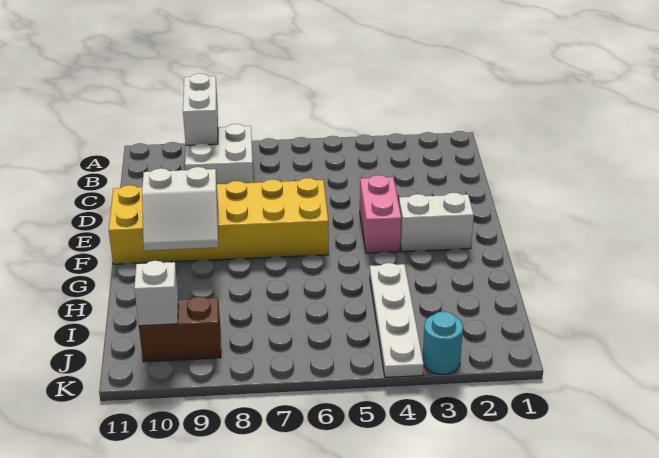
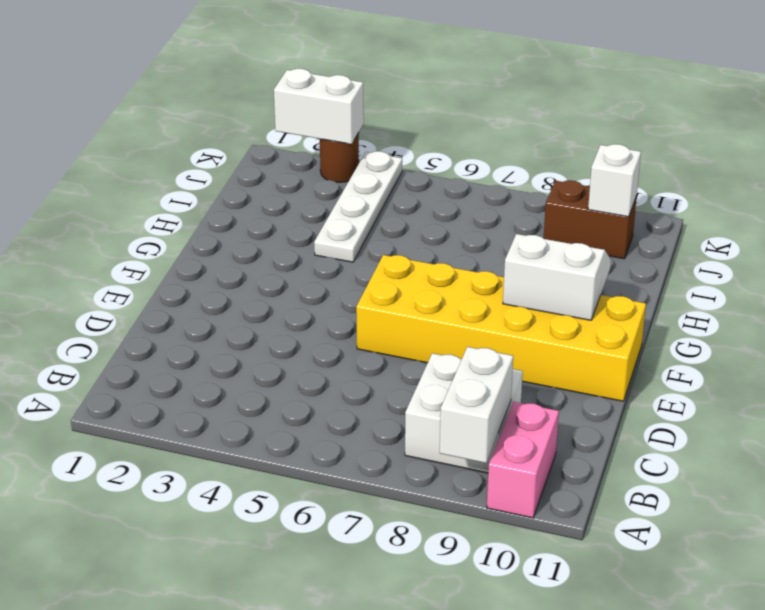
pink 1x2 brick [360,175,401,253] -> pink 1x2 brick moved to [487,402,559,518]
white 1x2 brick [399,193,474,252] -> white 1x2 brick moved to [274,69,364,144]
cyan 1x1 round brick [423,311,463,375] -> brown 1x1 round brick [320,133,359,182]

